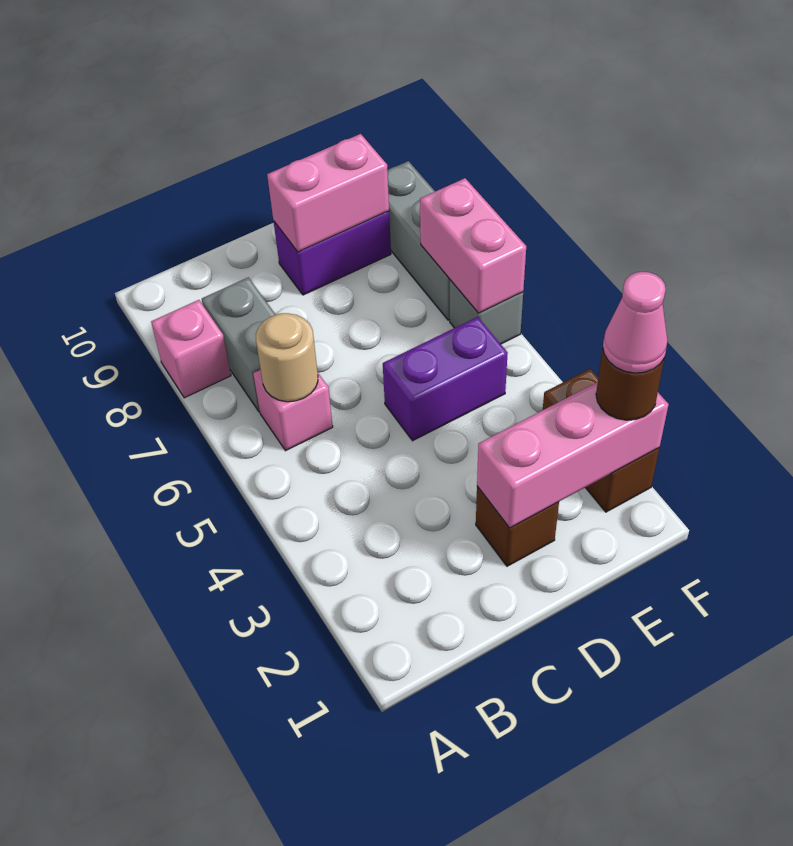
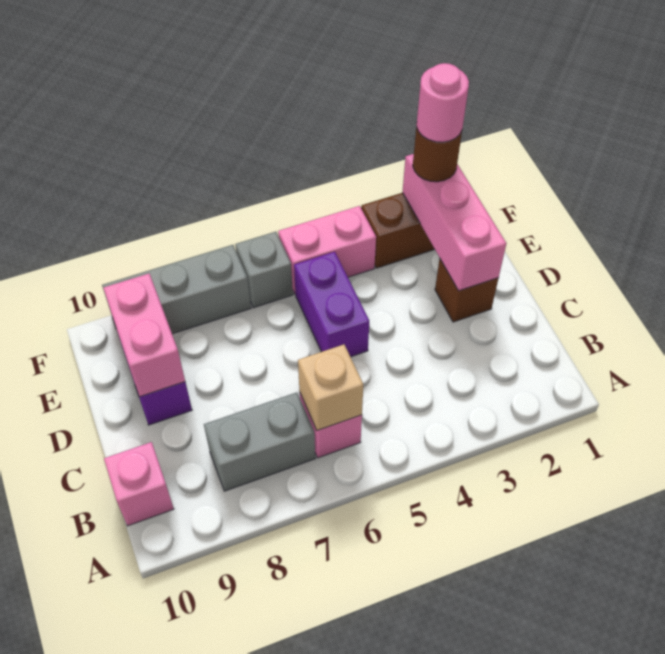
pink 1x1 brick [151,300,231,398] -> pink 1x1 brick moved to [104,442,174,526]
tan 1x1 round brick [256,313,318,402] -> tan 1x1 brick [298,345,363,431]
pink 1x1 cone [603,272,668,373] -> pink 1x1 round brick [417,63,469,142]
pink 1x2 brick [420,178,526,313] -> pink 1x2 brick moved to [278,206,376,294]

